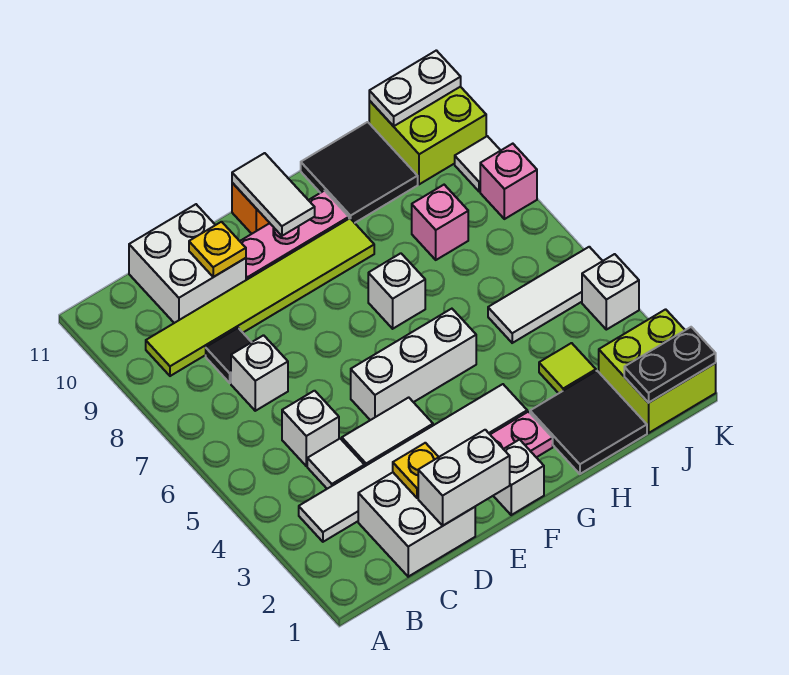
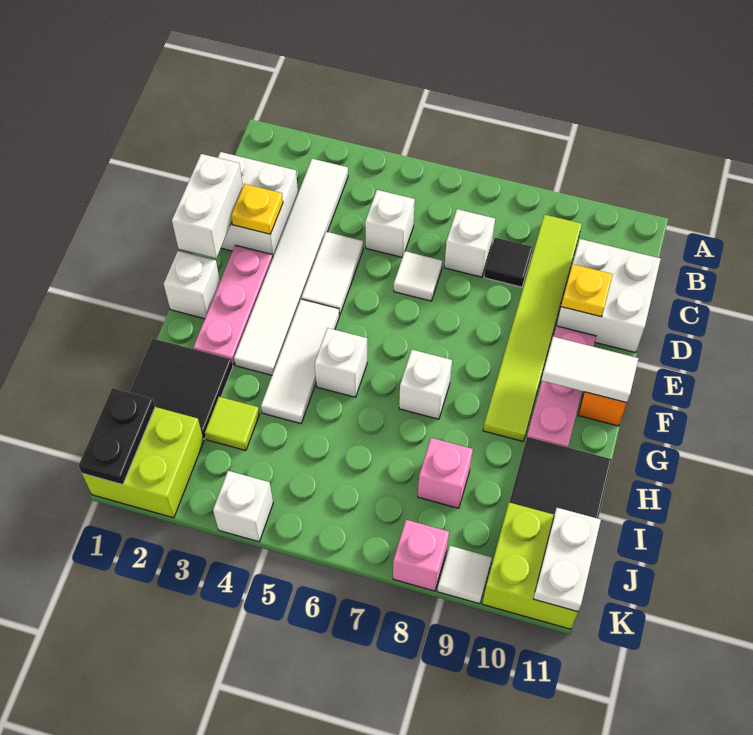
white 1x1 tile [307,439,364,489] -> white 1x1 tile moved to [394,251,442,301]
white 1x3 brick [351,309,476,420] -> white 1x1 brick [315,328,367,397]
white 1x3 tile [488,247,602,343] -> white 1x3 tile moved to [261,299,339,424]

